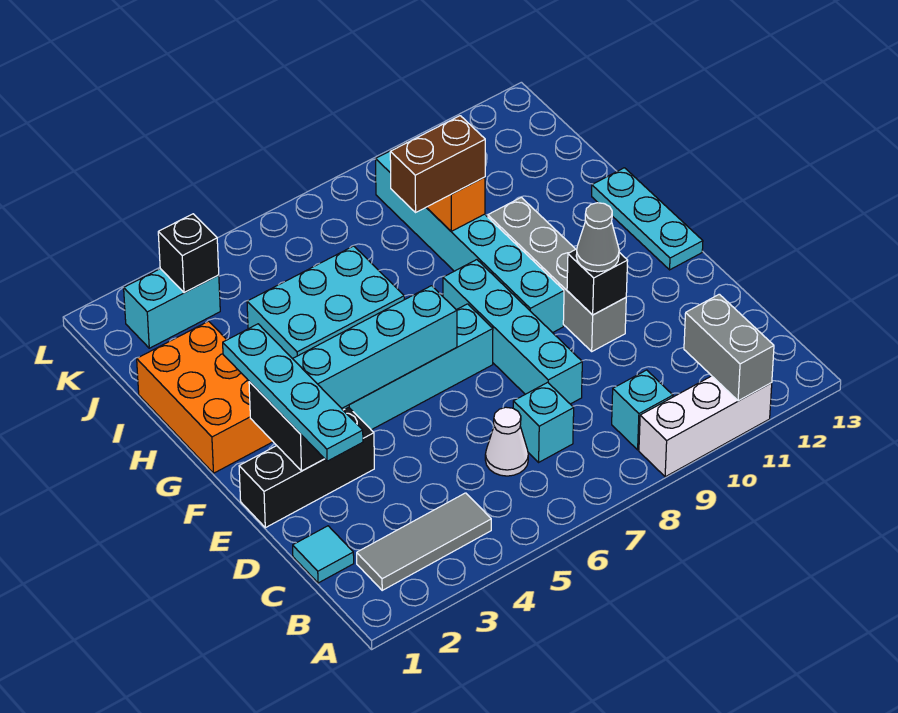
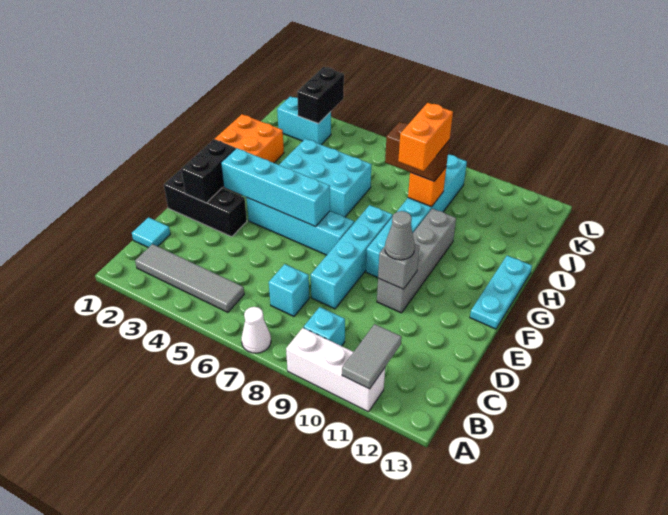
grey 1x2 brick [684,294,774,401] -> grey 1x2 tile [342,324,402,389]
grey 1x3 tile [357,493,491,590] -> grey 1x4 tile [135,244,244,312]
white 1x1 cone [485,407,528,476] -> white 1x1 cone moved to [241,307,271,353]
cyan 1x4 plate [223,324,363,461] -> none
black 1x1 brick [567,249,628,315] -> grey 1x1 brick [378,244,420,289]
none -> orange 1x2 brick [398,103,453,171]
black 1x1 brick [158,214,219,293] -> black 1x2 brick [297,67,344,124]

